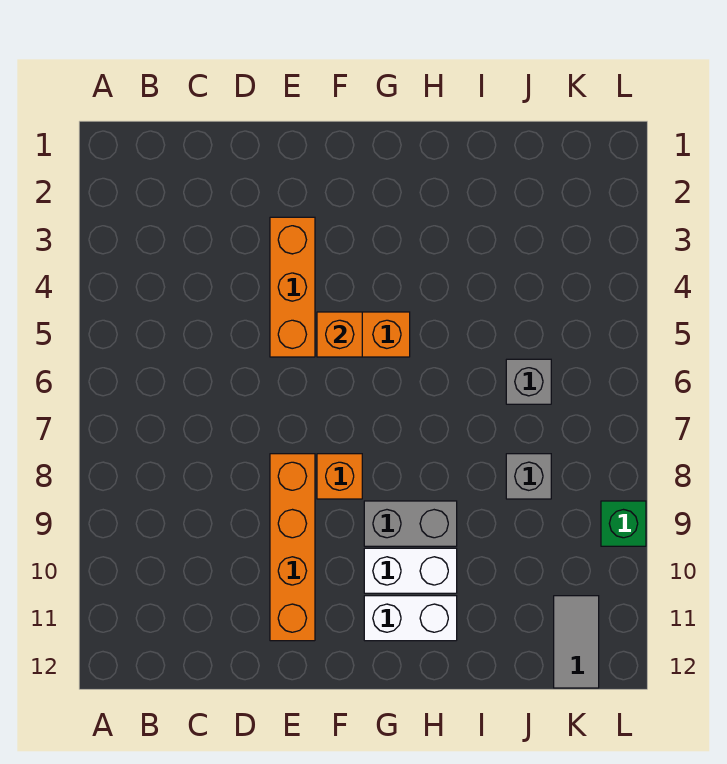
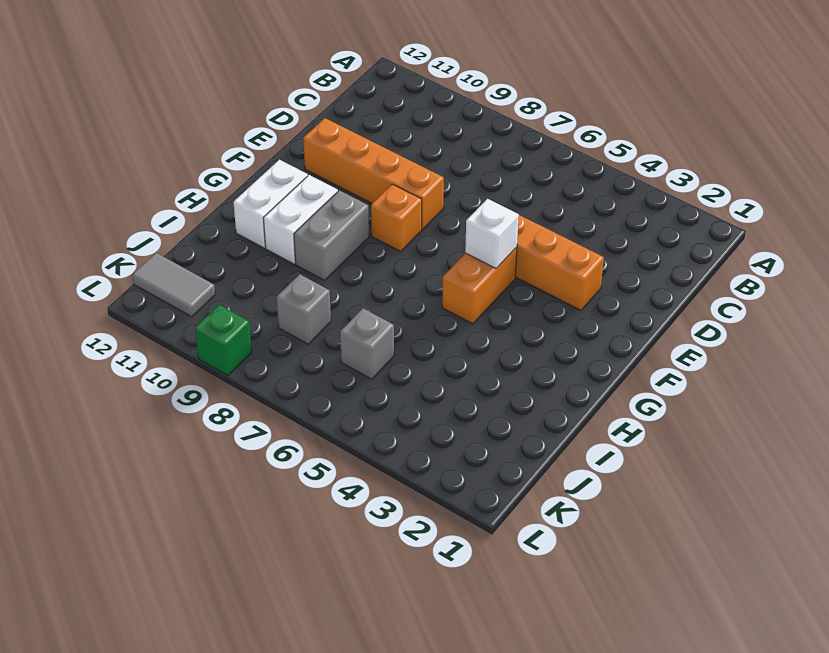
orange 1x1 brick [317,312,362,357] -> white 1x1 brick [465,199,519,268]

